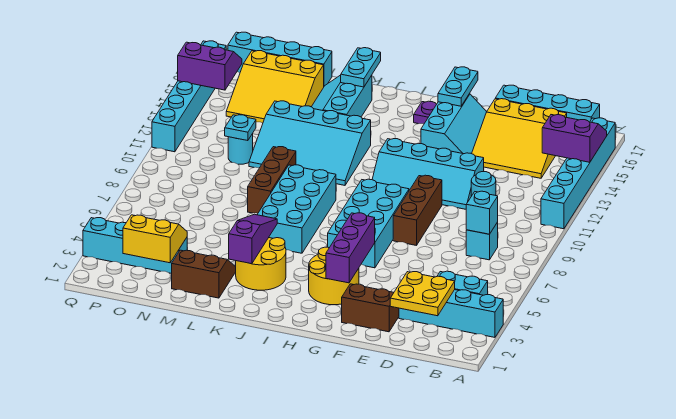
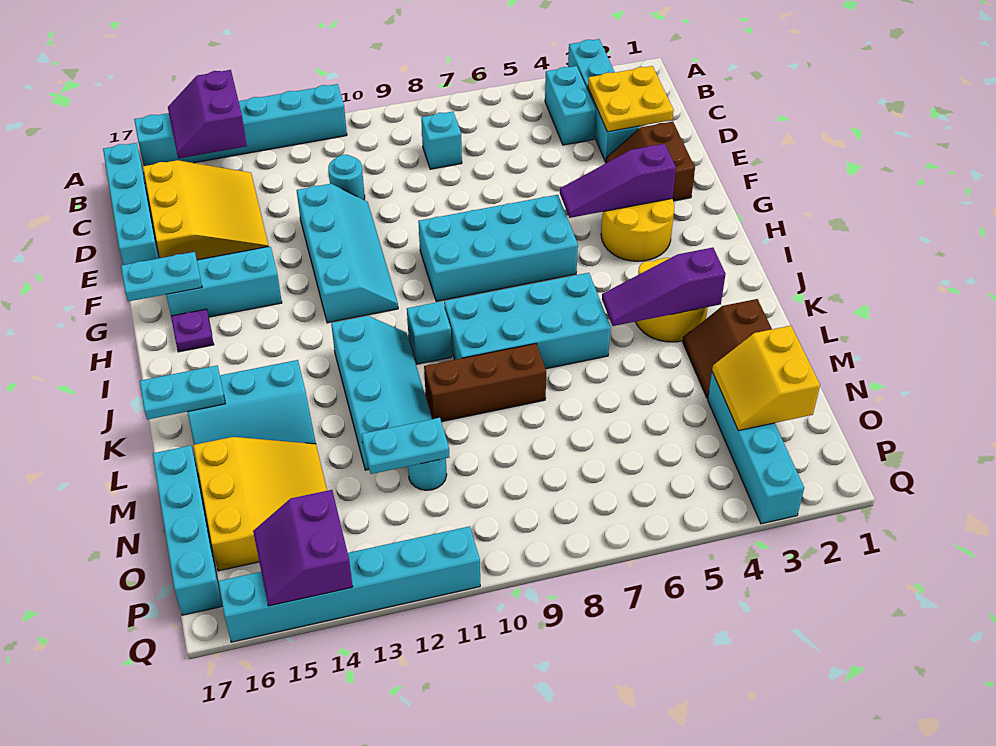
cyan 1x1 brick [466,191,498,234] -> cyan 1x1 brick moved to [407,301,452,364]
brown 1x3 brick [393,175,442,246] -> none
purple 1x3 brick [326,213,375,283] -> purple 1x3 slope [560,144,676,218]
cyan 3x4 slope [249,101,371,185] -> cyan 2x4 slope [331,316,432,470]
cyan 1x1 plate [225,115,256,141] -> cyan 1x2 plate [362,418,449,474]

